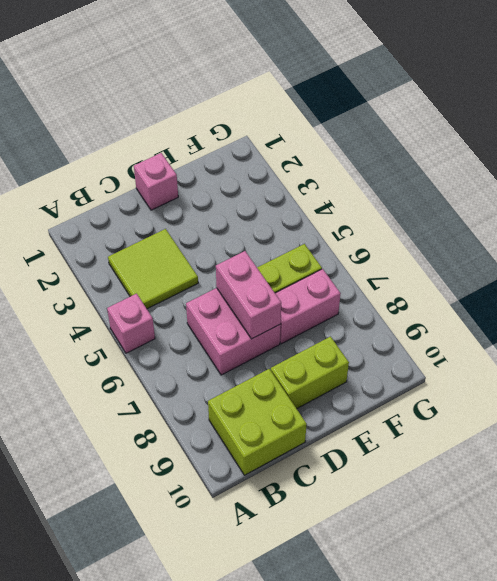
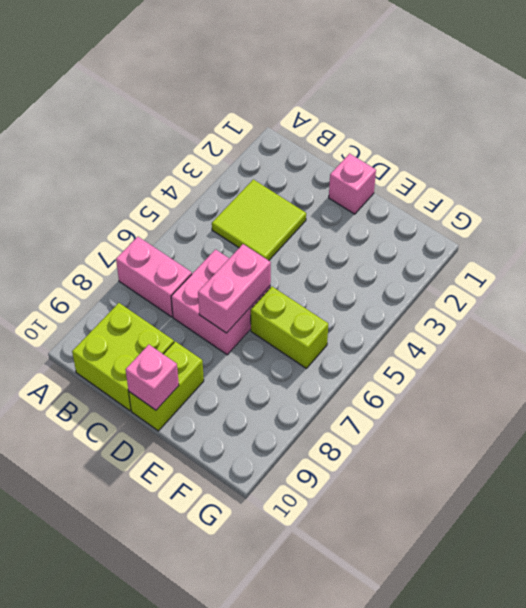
pink 1x1 brick [107,294,155,353] -> pink 1x1 brick moved to [126,345,179,410]
lime 1x2 brick [271,337,349,409] -> lime 1x2 brick turned to [129,341,204,431]
pink 1x2 brick [275,269,341,344] -> pink 1x2 brick moved to [116,237,192,317]

